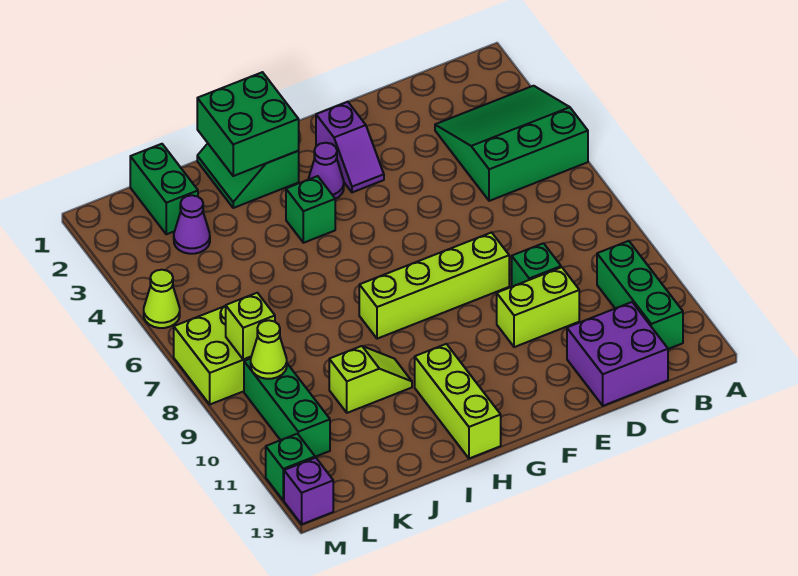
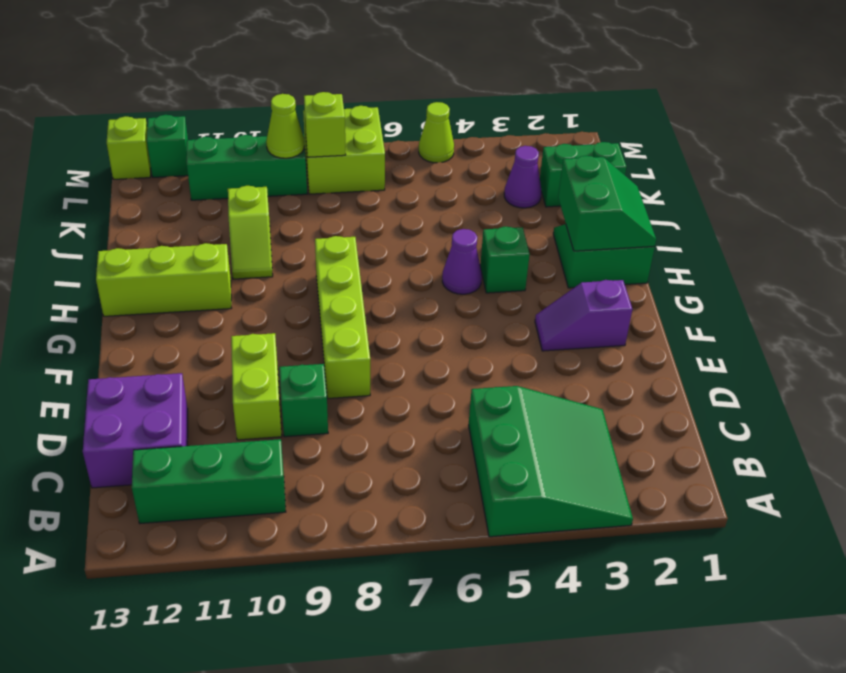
purple 1x1 cone [308,143,344,199] -> purple 1x1 cone moved to [442,229,482,294]
green 2x2 brick [197,72,299,176] -> green 2x2 slope [558,156,656,251]
purple 1x1 brick [284,458,333,524] -> lime 1x1 brick [107,116,151,179]

